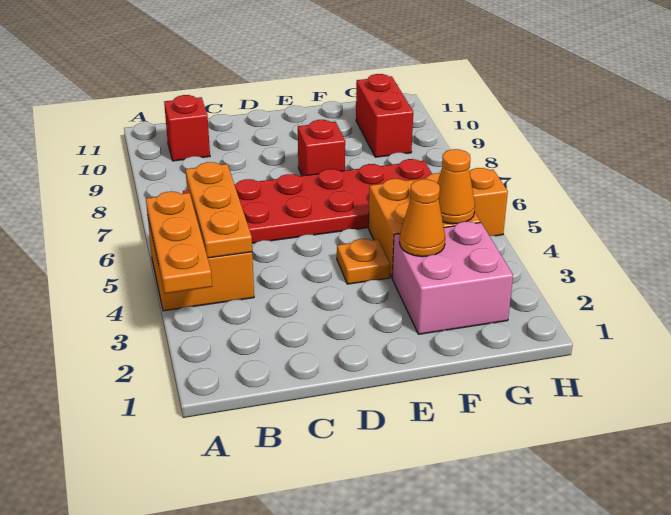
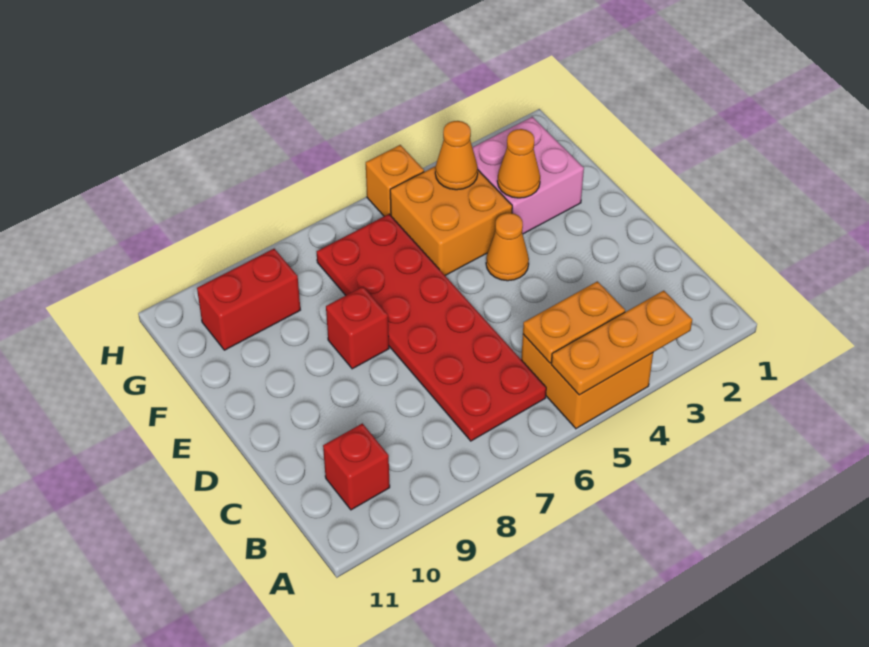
orange 1x3 plate [185,162,252,258] -> orange 1x2 plate [523,281,625,363]
orange 1x1 plate [337,239,390,284] -> orange 1x1 cone [486,213,529,281]

